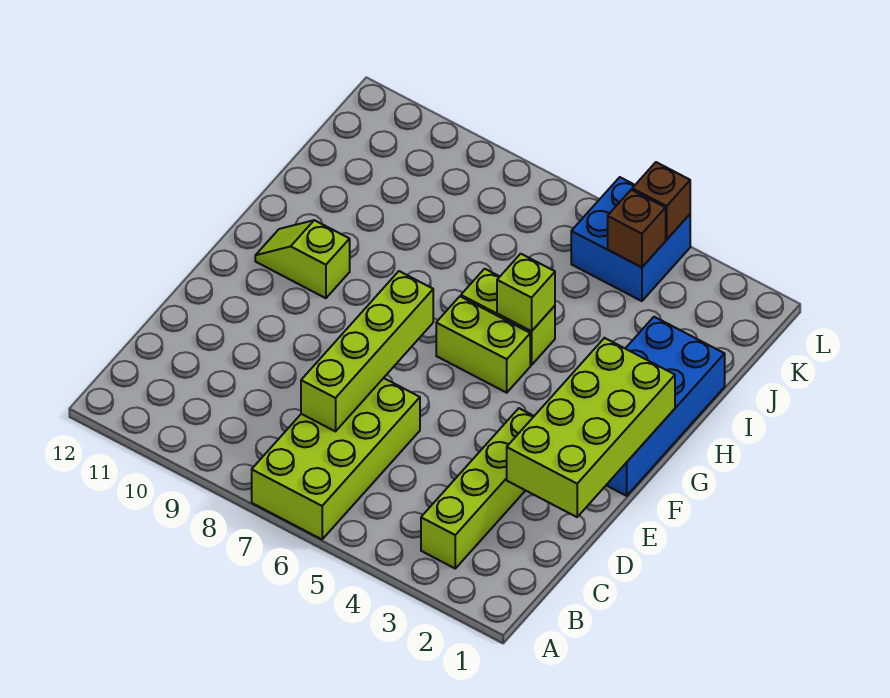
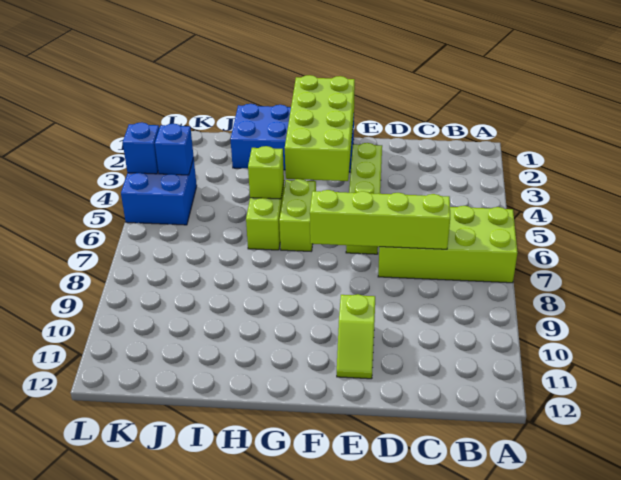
lime 1x4 brick [421,408,534,568] -> lime 1x4 brick turned to [346,143,382,254]
lime 2x4 brick [507,338,675,517] -> lime 2x4 brick turned to [285,75,355,181]
lime 1x2 slope [255,220,350,298] -> lime 1x2 slope moved to [337,294,375,379]
brown 1x1 brick [608,190,666,267] -> blue 1x1 brick [155,124,194,175]
brown 1x1 brick [632,162,690,240] -> blue 1x1 brick [123,122,159,174]

